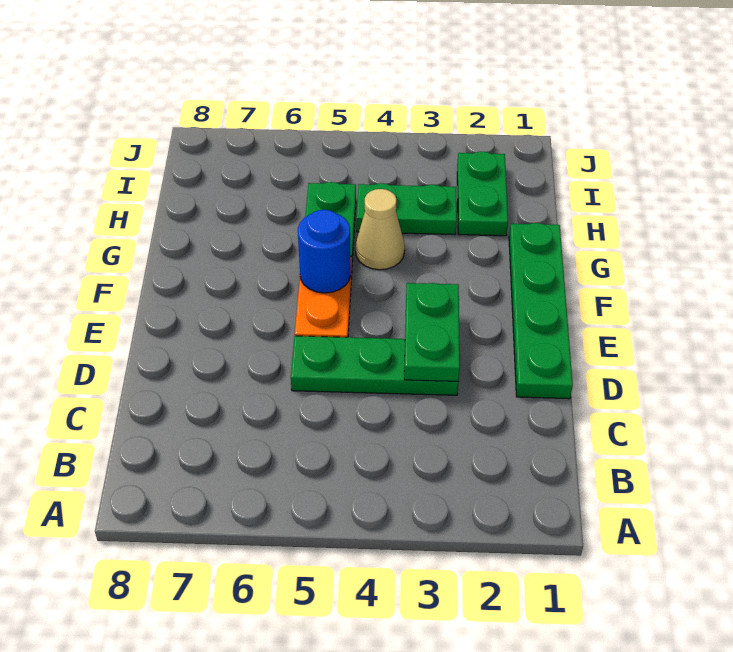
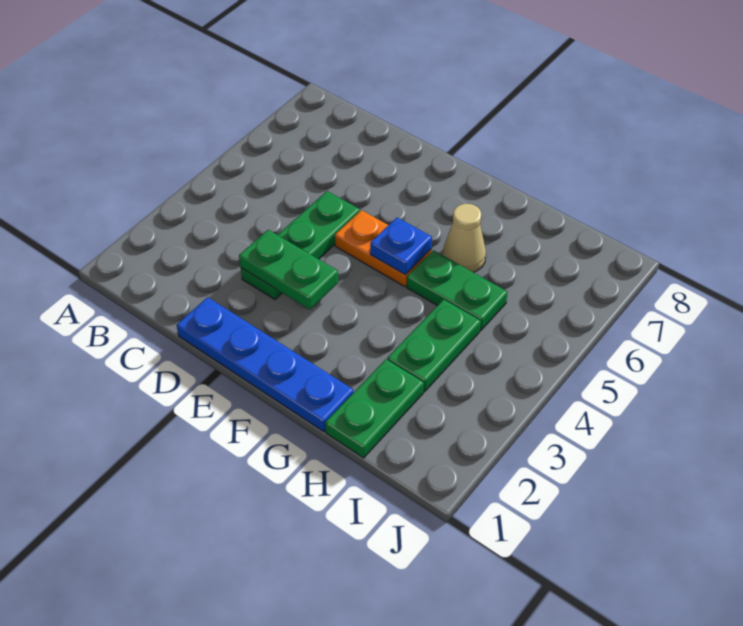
green 1x4 plate [509,223,573,399] -> blue 1x4 plate [177,297,354,432]
blue 1x1 round brick [298,210,351,293] -> blue 1x1 plate [370,218,432,275]
tan 1x1 cone [356,189,405,270] -> tan 1x1 cone moved to [443,204,486,272]
green 1x2 plate [457,152,508,236] -> green 1x2 plate turned to [325,359,424,458]

